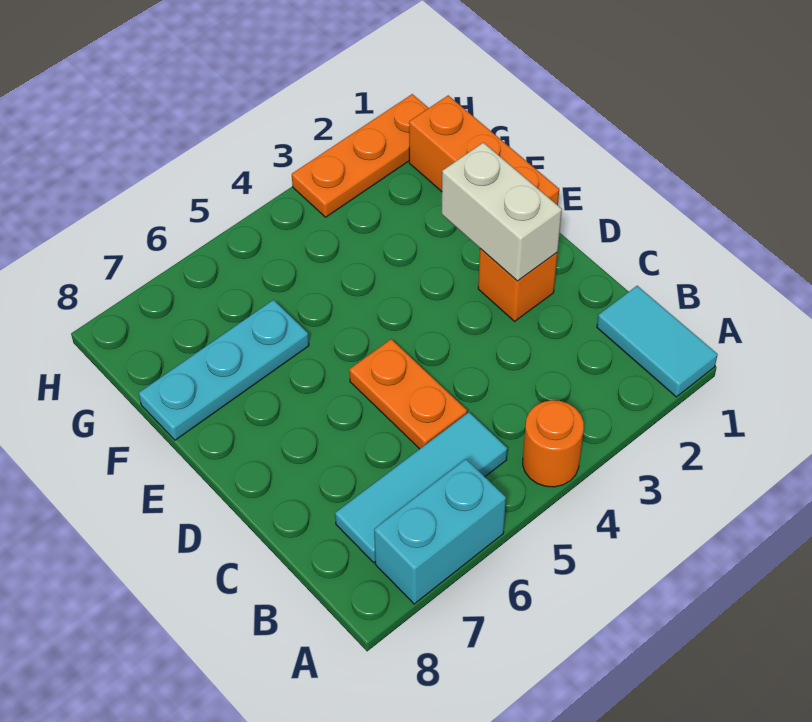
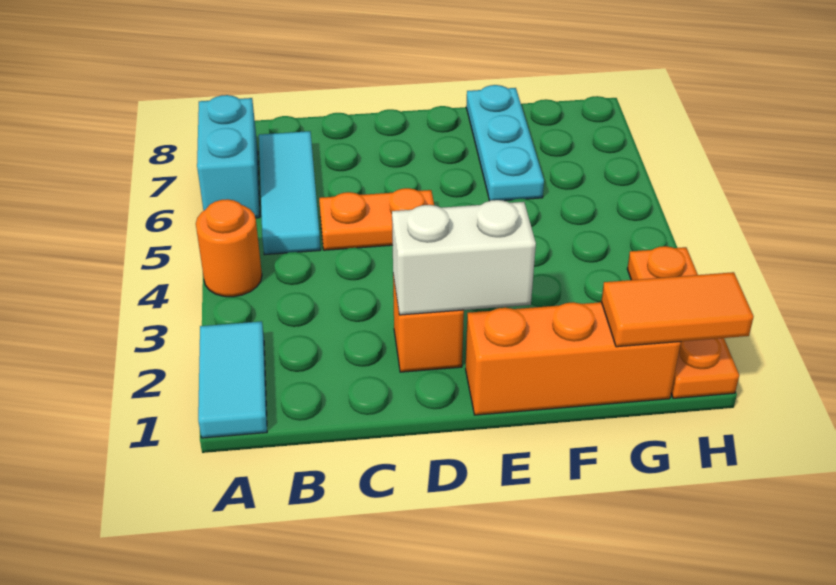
cyan 1x2 tile [597,286,718,397] -> cyan 1x2 tile turned to [198,321,267,438]
none -> orange 1x2 tile [601,272,754,347]

